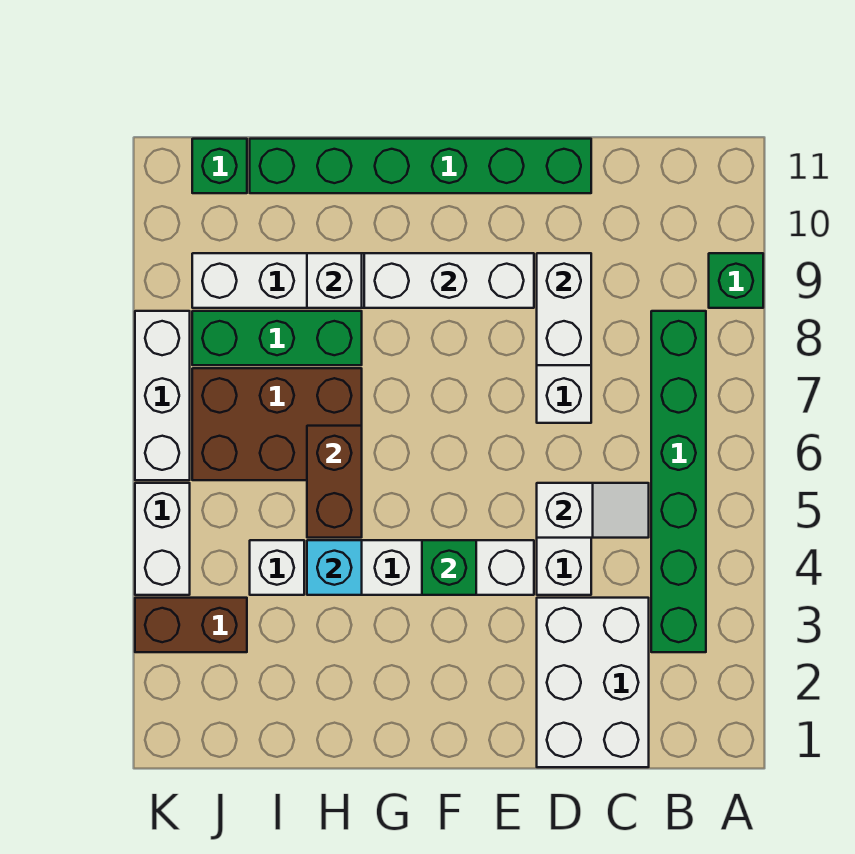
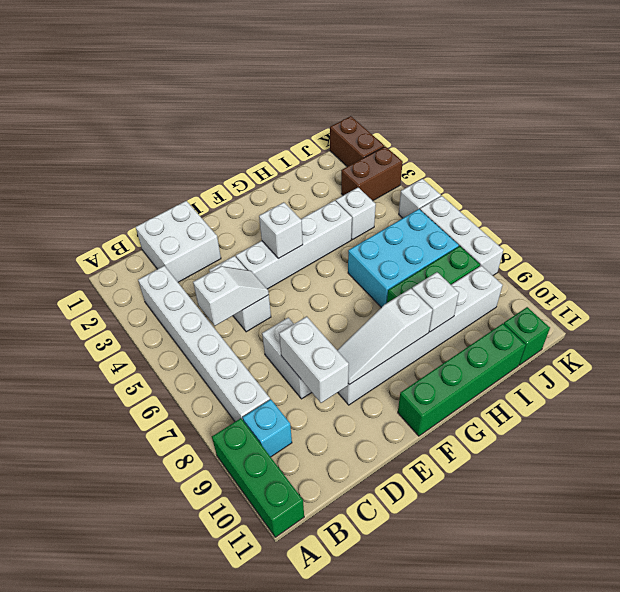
green 1x1 brick [709,253,763,308] -> green 1x3 brick [212,418,304,537]
green 1x6 brick [651,311,706,652] -> white 1x6 brick [138,266,270,422]
white 2x3 brick [537,598,649,767] -> white 2x2 brick [136,201,221,282]
white 1x2 slope [537,483,649,538] -> white 1x2 slope turned to [193,266,269,326]
green 1x6 brick [250,139,591,193] -> green 1x4 brick [398,324,526,436]
white 1x3 brick [364,253,534,308] -> white 1x3 slope [337,288,433,385]
green 1x1 brick [422,540,476,595] -> white 1x1 brick [259,202,303,259]
cyan 1x1 brick [307,540,362,595] -> cyan 1x1 brick moved to [243,399,292,457]
brown 1x2 brick [307,426,362,538] -> brown 1x2 brick moved to [330,116,384,167]
brown 2x3 brick [192,368,362,480] -> cyan 2x3 brick [348,209,459,308]
white 1x2 brick [135,483,190,595] -> white 1x1 brick [399,179,441,218]

